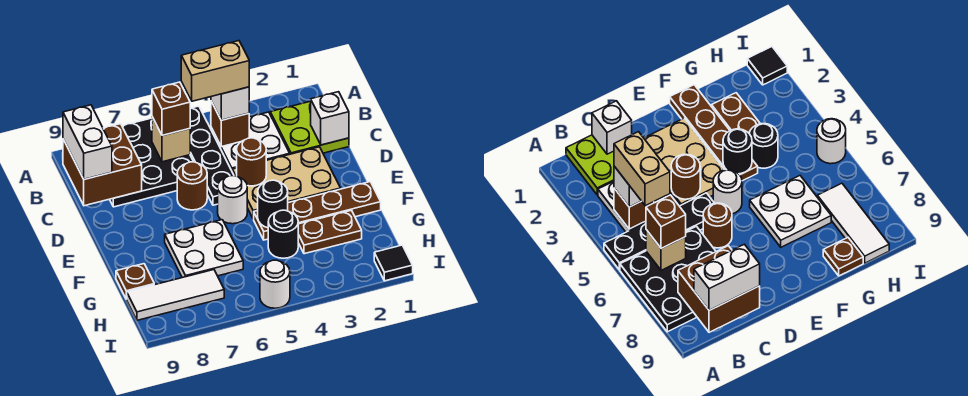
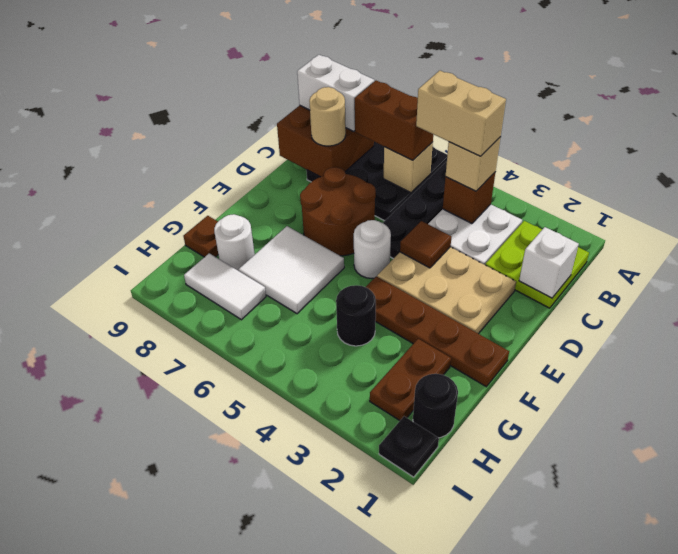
white 1x1 brick [211,87,249,120] -> tan 1x1 brick [446,137,501,191]
brown 1x1 brick [152,82,190,135] -> brown 1x2 brick [355,81,433,160]
white 1x2 brick [63,105,112,179] -> white 1x2 brick turned to [297,55,374,131]
none -> tan 1x1 round brick [309,87,346,146]
brown 1x1 round brick [237,138,266,186] -> brown 1x1 tile [400,221,451,268]
brown 1x1 round brick [177,162,207,210] -> brown 2x2 round brick [300,167,376,256]
black 1x1 round brick [258,180,288,228] -> black 1x1 round brick moved to [413,374,458,438]
white 2x2 plate [165,220,243,278] -> white 2x2 tile [239,226,344,314]
brown 1x2 plate [298,210,362,254] -> brown 1x2 plate turned to [370,339,451,420]
white 1x3 tile [127,270,224,320] -> white 1x2 tile [184,253,266,320]
black 1x1 tile [374,245,413,281] -> black 1x1 plate [379,416,439,477]
white 1x1 round brick [260,260,290,308] -> white 1x1 round brick moved to [214,214,255,271]

